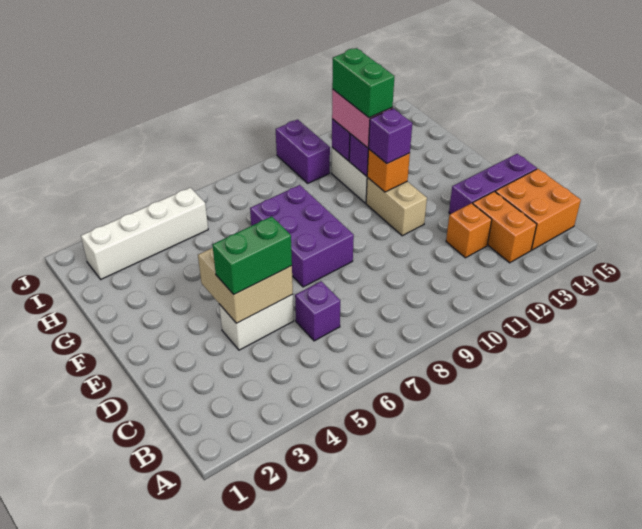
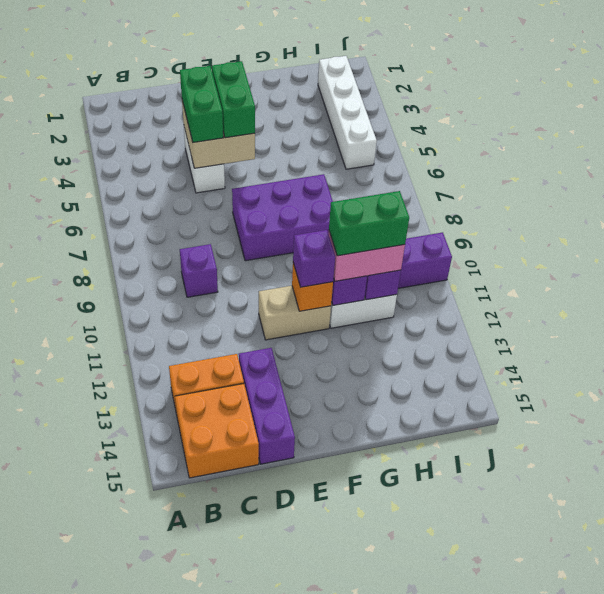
purple 1x1 brick [295,281,340,341] -> purple 1x1 brick moved to [180,244,218,297]
orange 1x1 brick [446,203,492,258] -> none
none -> green 1x2 brick [212,61,255,138]

